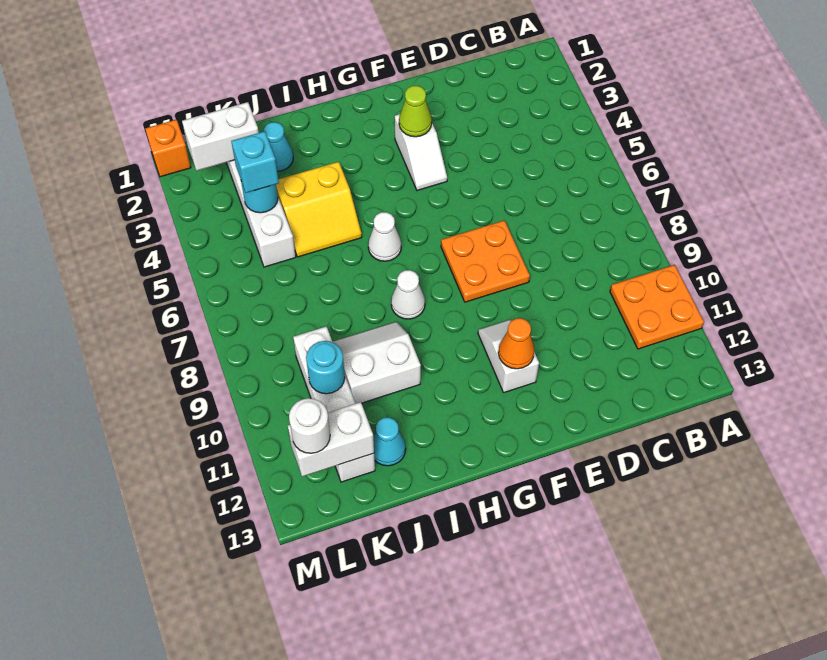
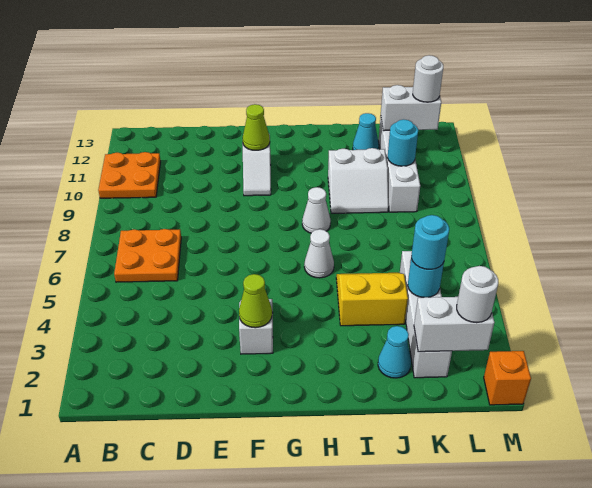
orange 2x2 plate [441,220,530,302] -> orange 2x2 plate moved to [114,229,181,282]
orange 1x1 cone [498,318,534,369] -> lime 1x1 cone [243,104,270,150]
cyan 1x1 brick [231,131,279,193] -> cyan 1x1 round brick [411,215,449,269]
none -> white 1x1 round brick [457,266,498,323]

